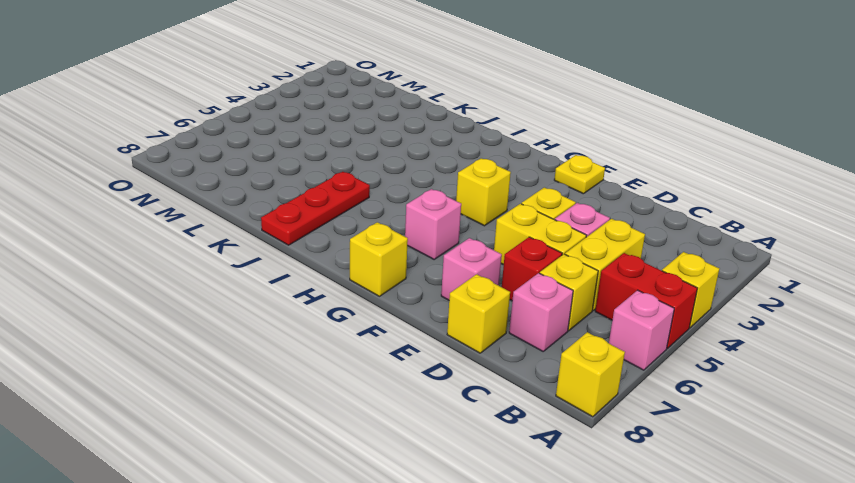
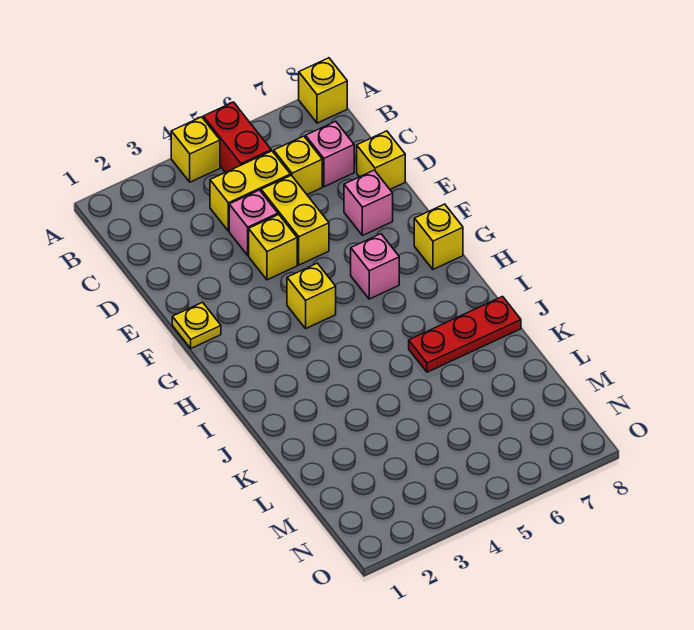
pink 1x1 brick [609,290,674,370] -> none
red 1x1 brick [502,237,562,301] -> none

